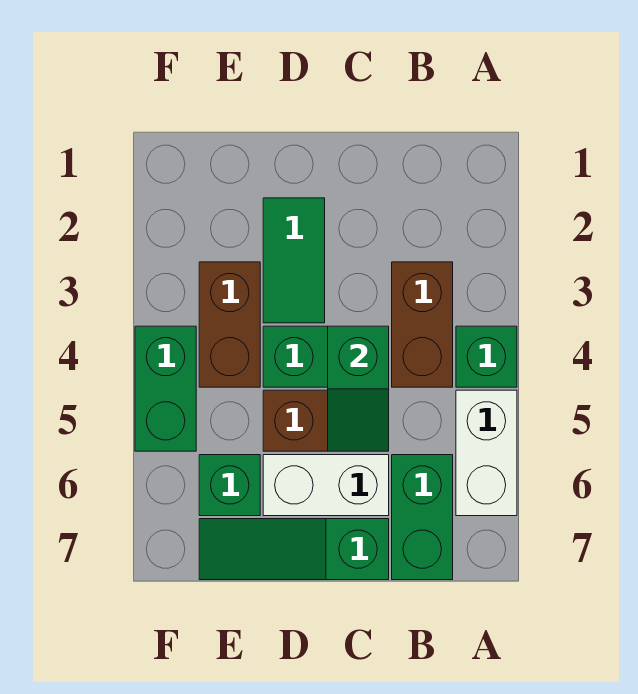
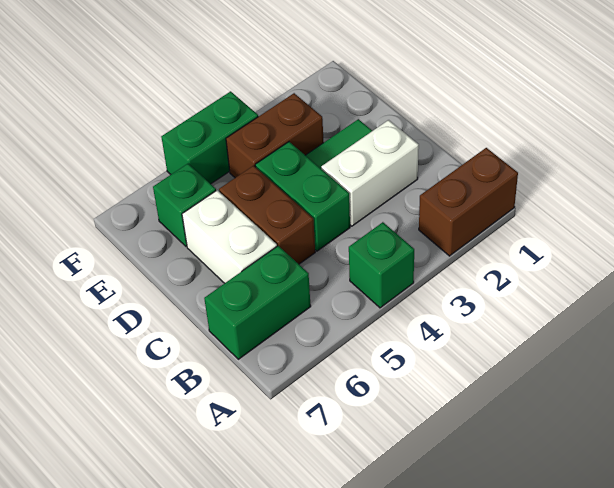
white 1x2 brick [456,390,517,516] -> white 1x2 brick moved to [321,120,419,226]
brown 1x2 brick [392,262,453,387] -> brown 1x2 brick moved to [419,148,518,256]
green 1x2 slope [328,326,389,451] -> none
green 1x3 slope [199,519,389,580] -> none

